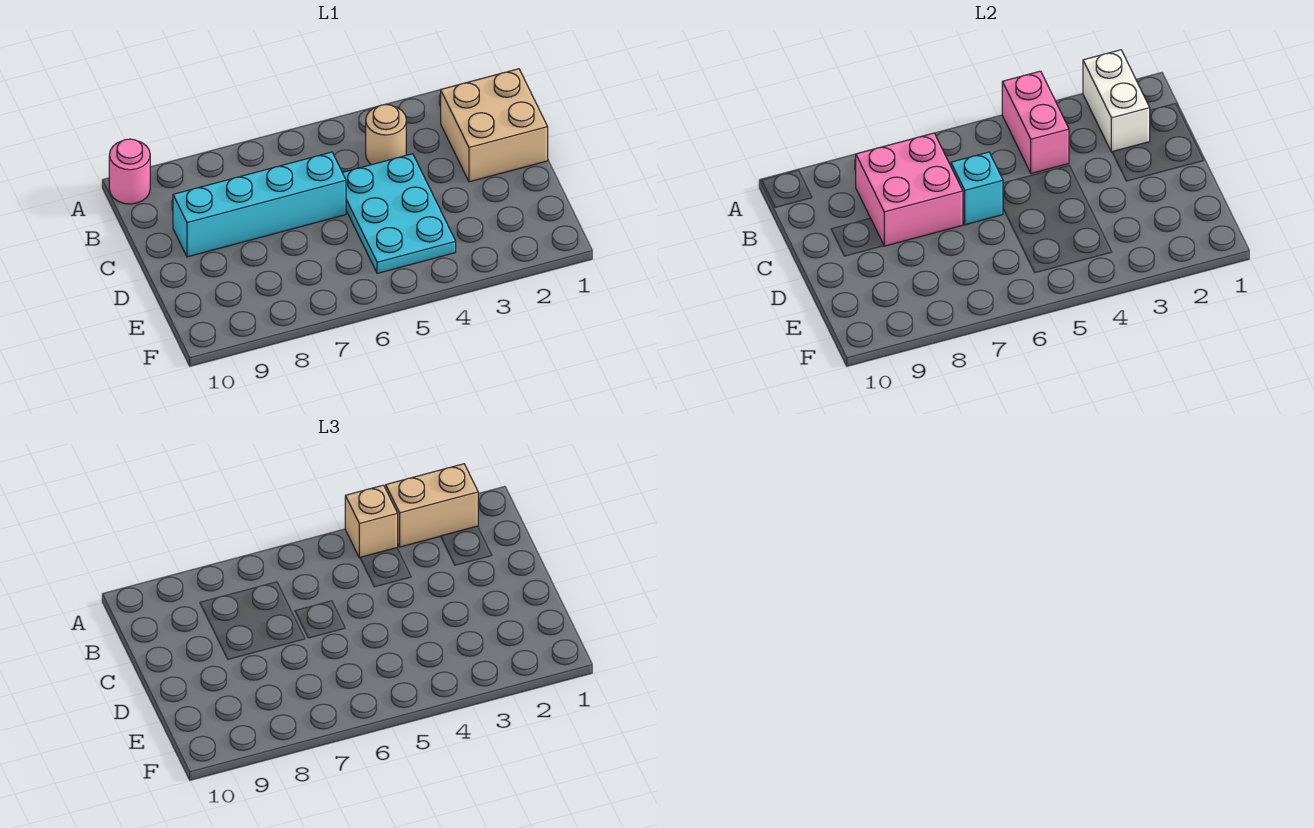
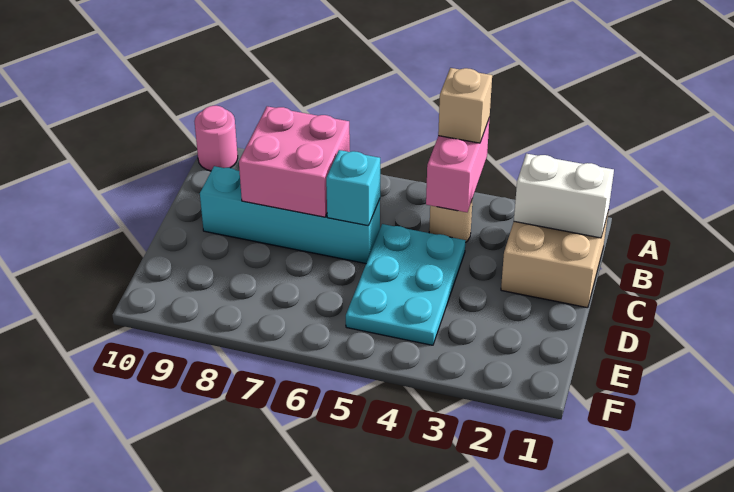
white 1x2 brick [1083,50,1150,152] -> white 1x2 brick turned to [514,154,614,238]
tan 1x2 brick [386,464,478,547] -> none

